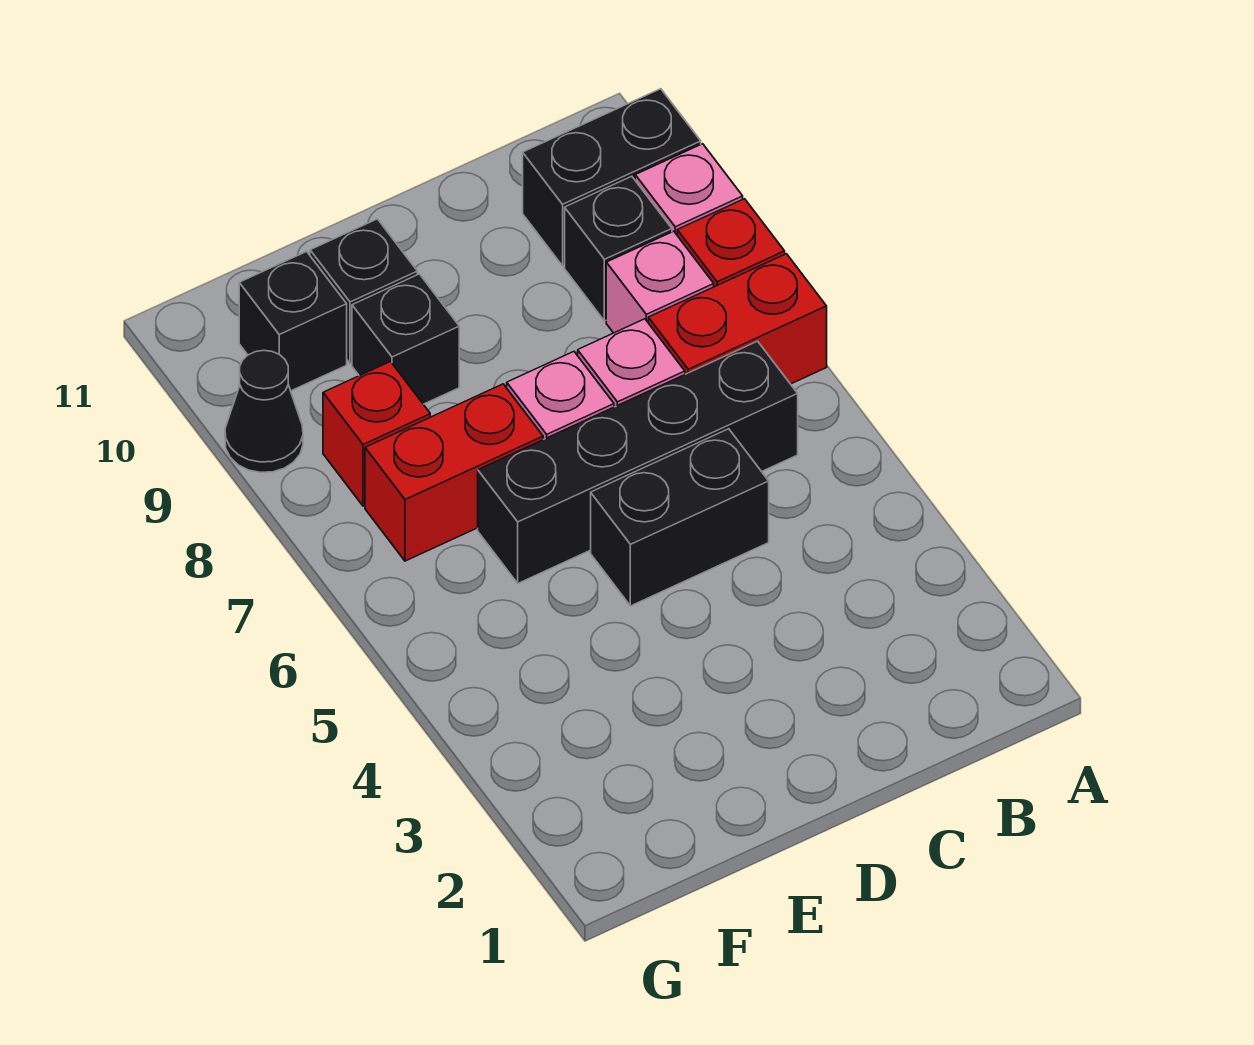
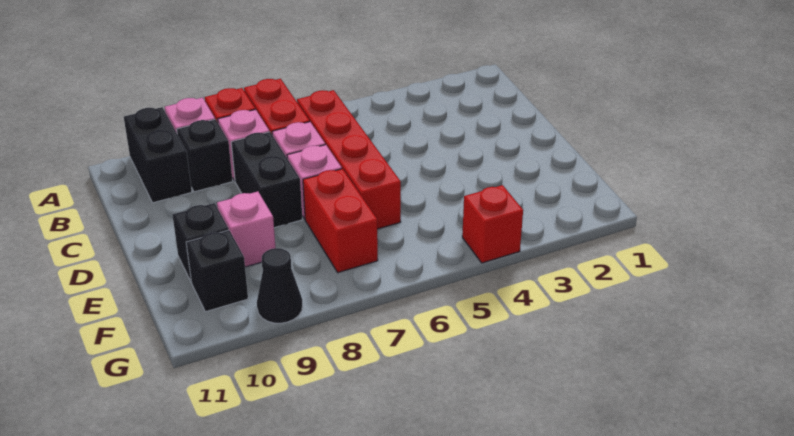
black 1x4 brick [478,341,798,583] -> red 1x4 brick [297,90,401,229]
black 1x2 brick [591,429,769,606] -> black 1x2 brick moved to [231,132,303,228]
black 1x1 brick [352,274,459,404] -> pink 1x1 brick [217,192,276,267]
red 1x1 brick [323,362,430,506] -> red 1x1 brick moved to [462,185,523,263]

